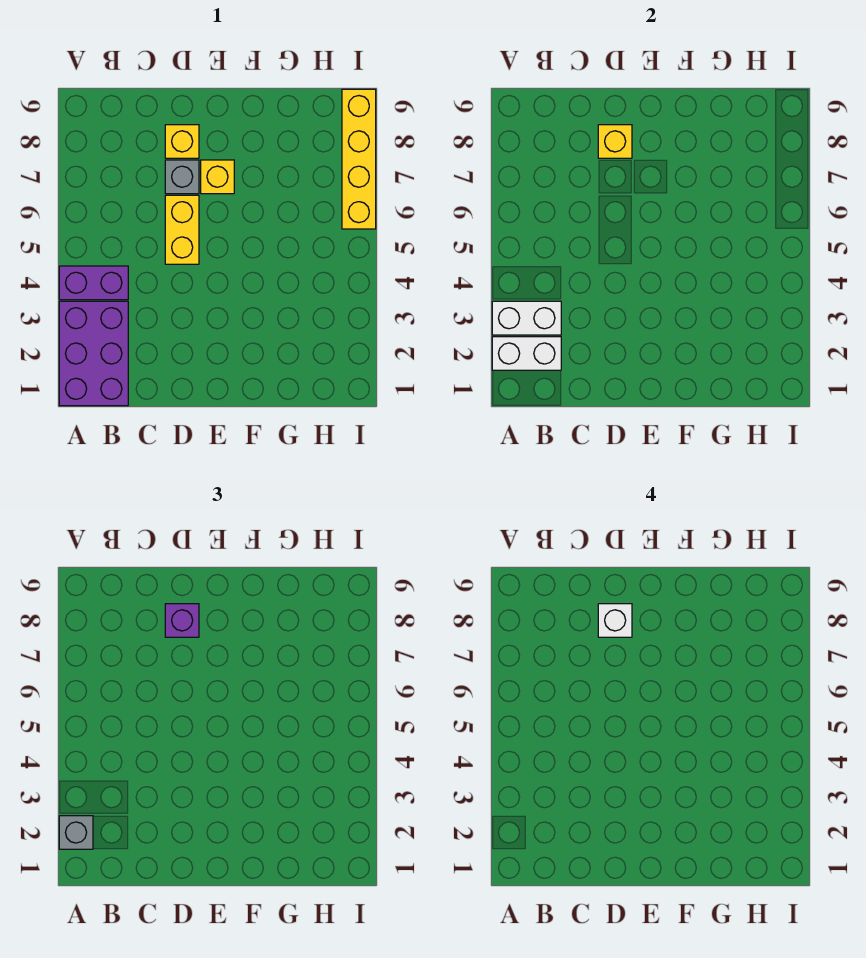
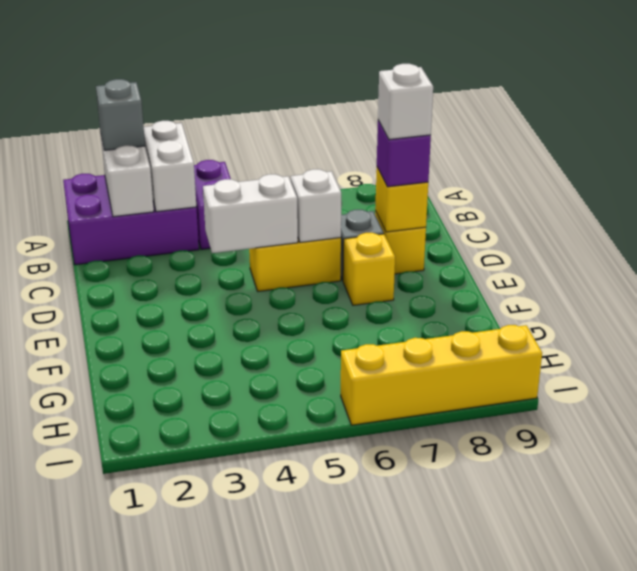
none -> white 1x2 brick [203,174,298,253]
none -> white 1x1 brick [291,169,341,242]

